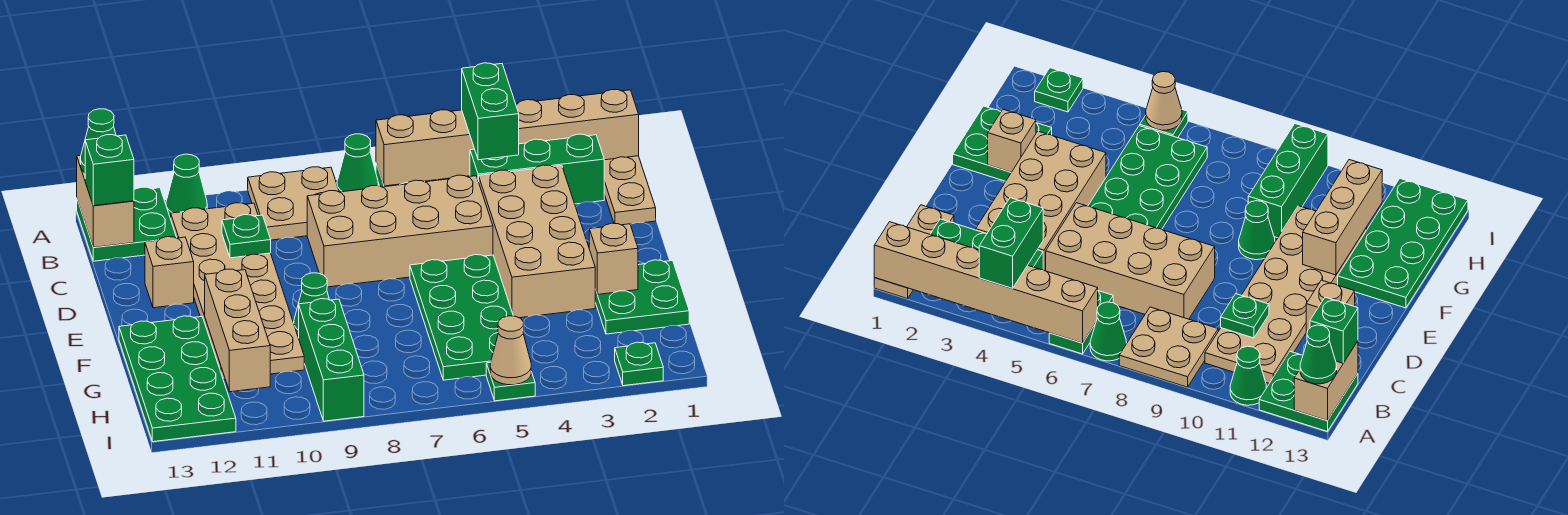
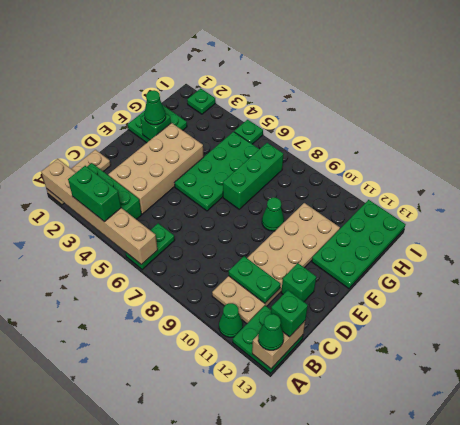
green 1x2 brick [462,63,519,160] -> green 1x2 brick turned to [68,166,121,222]
green 1x1 cone [337,134,378,192] -> green 1x1 cone moved to [144,90,166,125]
tan 2x2 plate [248,167,339,240] -> none
tan 2x4 brick [307,175,493,287] -> none
green 1x1 plate [222,215,271,258] -> green 1x2 plate [229,256,281,303]
tan 1x1 brick [145,237,194,308] -> green 1x1 brick [281,263,316,302]
tan 1x1 brick [589,223,638,295] -> green 1x1 brick [140,114,171,140]
tan 1x3 brick [205,269,270,392] -> none
green 1x3 brick [299,299,364,421] -> green 1x3 brick moved to [223,143,283,209]
tan 1x1 cone [490,316,531,385] -> none

